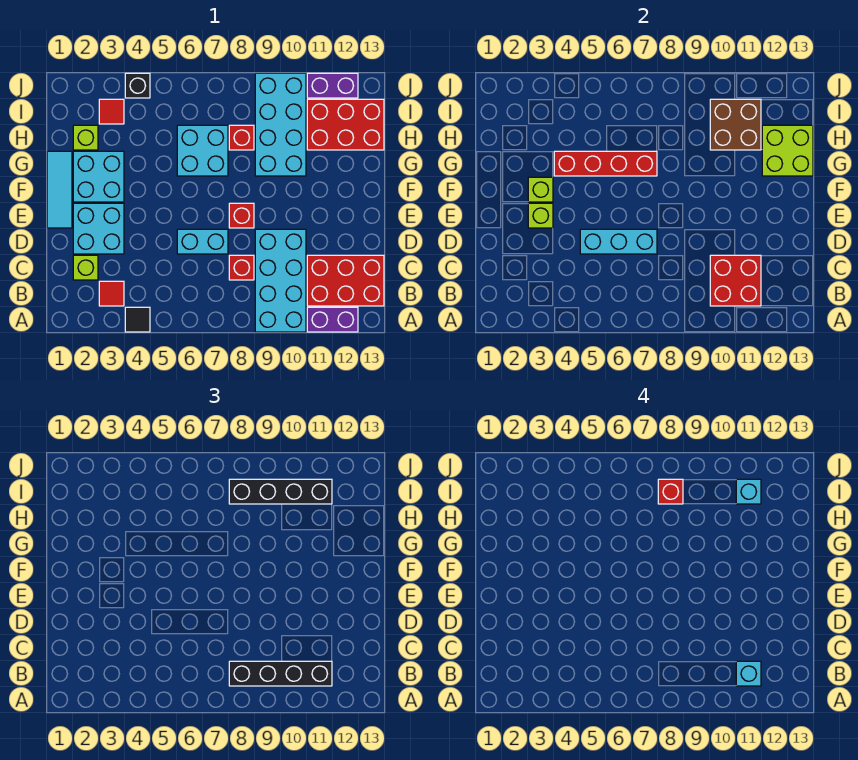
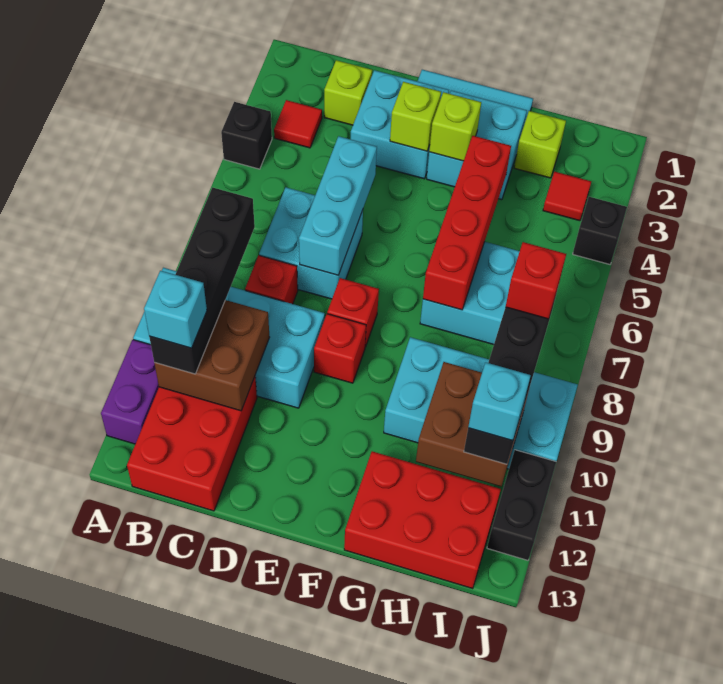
black 1x1 tile [125,307,150,332] -> black 1x1 brick [221,102,272,169]
red 2x2 brick [710,255,761,306] -> brown 2x2 brick [154,300,270,411]
cyan 1x2 brick [177,229,228,254] -> cyan 2x2 brick [259,187,363,299]
lime 2x2 brick [762,125,813,176] -> none
red 1x1 brick [229,125,254,150] -> red 1x1 brick moved to [314,314,366,383]
red 2x3 brick [307,99,384,150] -> red 2x3 brick turned to [344,451,501,589]
purple 1x2 brick [307,73,358,98] -> black 1x2 brick [487,450,556,560]

